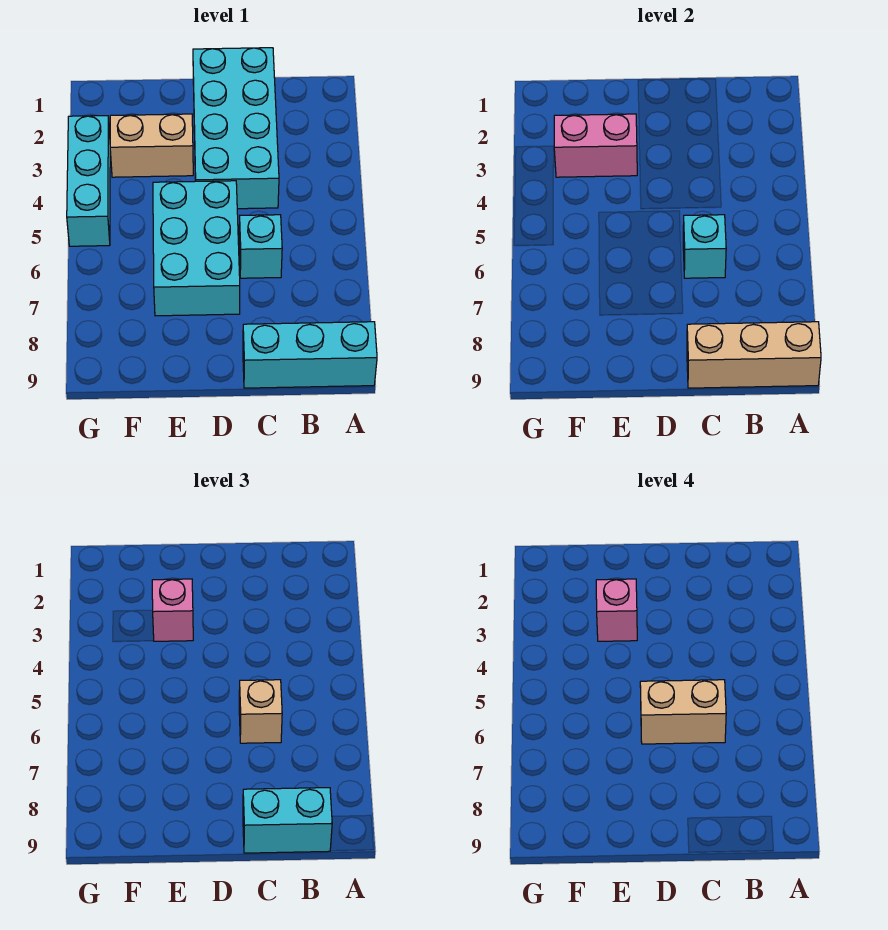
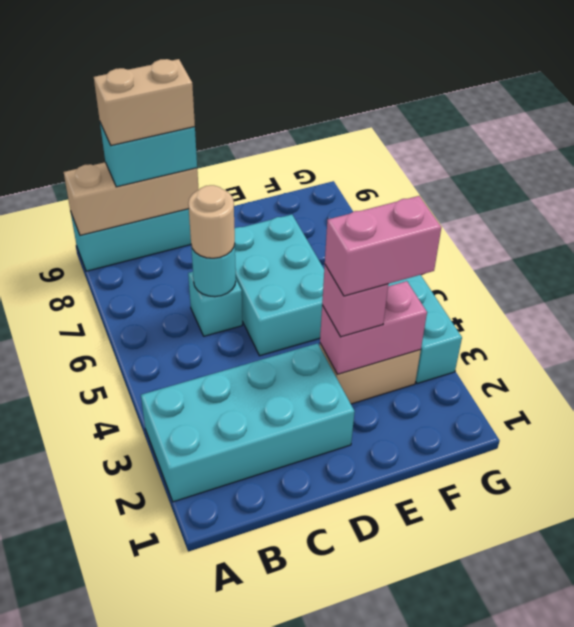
cyan 2x4 brick [193,48,279,209] -> cyan 2x4 brick turned to [141,343,355,502]
cyan 1x1 brick [683,215,726,278] -> cyan 1x1 round brick [191,244,236,297]
tan 1x1 brick [239,680,282,743] -> tan 1x1 round brick [188,185,235,258]
tan 1x2 brick [640,680,726,744] -> tan 1x2 brick moved to [94,59,195,146]
pink 1x1 brick [596,579,637,641] -> pink 1x2 brick [325,196,441,296]

